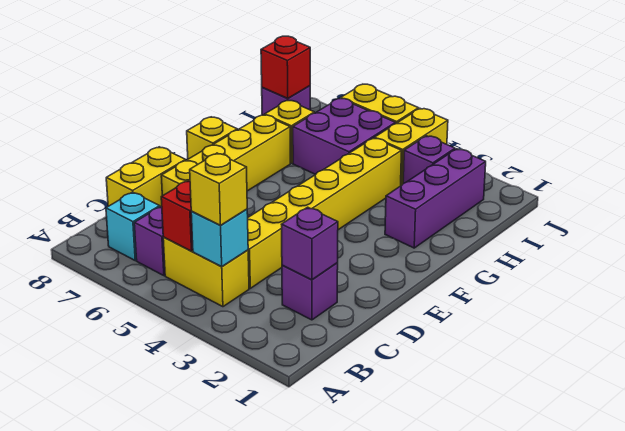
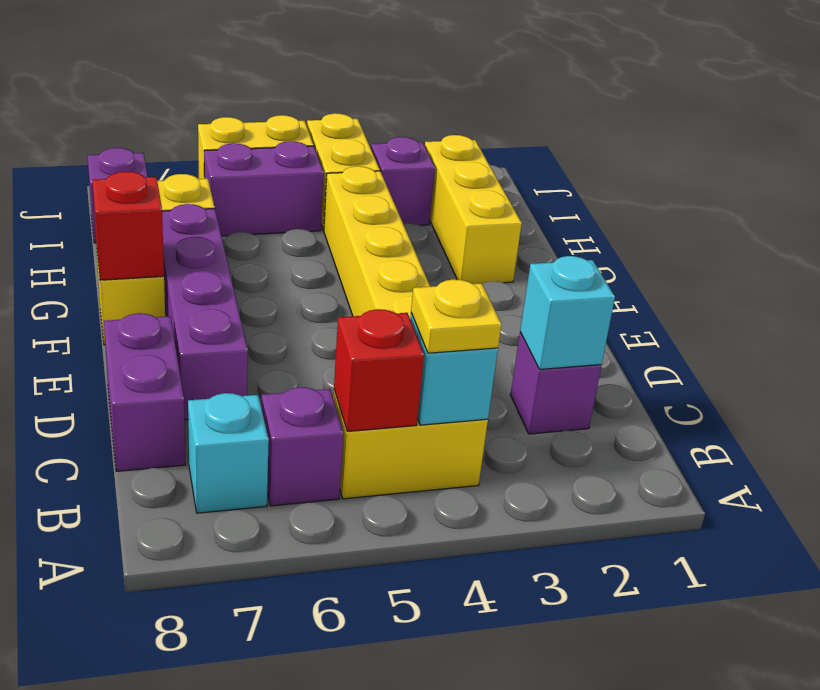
yellow 1x1 brick [190,153,247,226] -> yellow 1x1 plate [411,279,501,353]
purple 1x1 brick [281,207,338,280] -> cyan 1x1 brick [520,256,615,369]
yellow 1x2 brick [106,147,186,207] -> purple 1x2 brick [104,313,185,471]
yellow 1x4 brick [161,115,290,196] -> purple 1x4 brick [162,204,248,420]
purple 1x3 brick [385,149,486,248] -> yellow 1x3 brick [425,135,522,284]
purple 2x2 brick [293,98,396,175] -> purple 1x2 brick [204,141,324,236]
red 1x1 brick [261,36,310,98] -> red 1x1 brick moved to [93,172,164,280]

